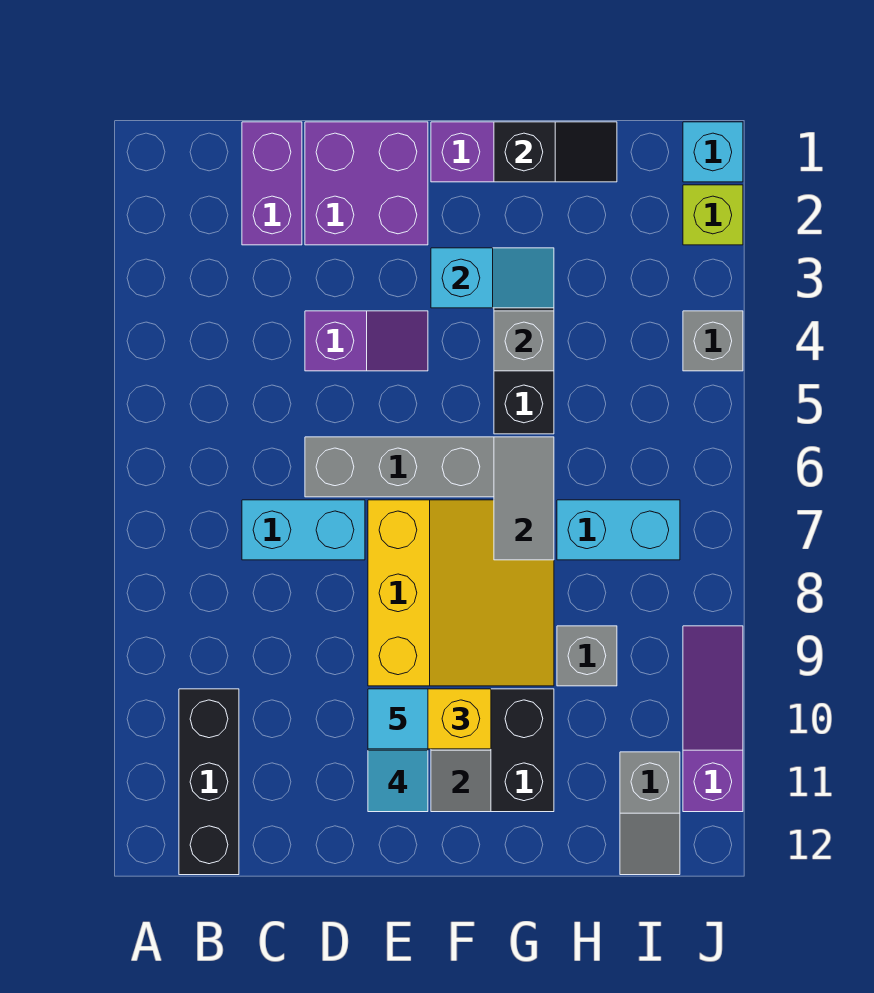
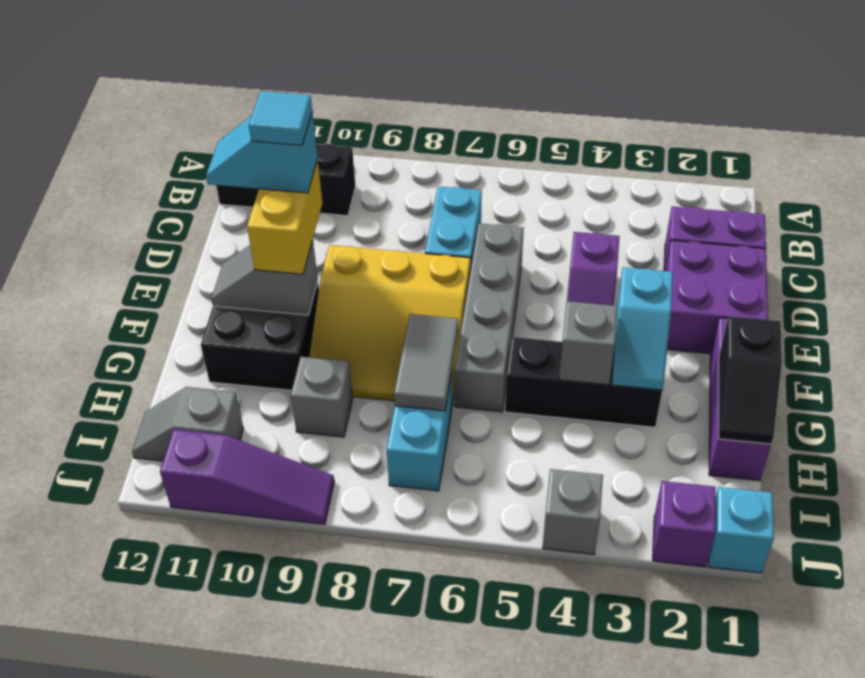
grey 1x2 tile [494,437,554,560] -> grey 1x2 tile turned to [394,314,458,411]
lime 1x1 brick [683,185,743,245] -> purple 1x1 brick [653,481,715,567]

